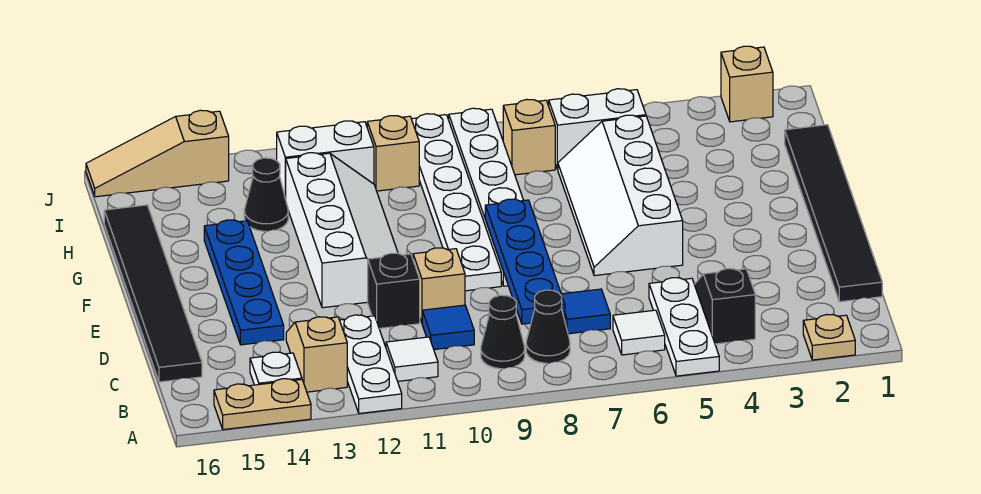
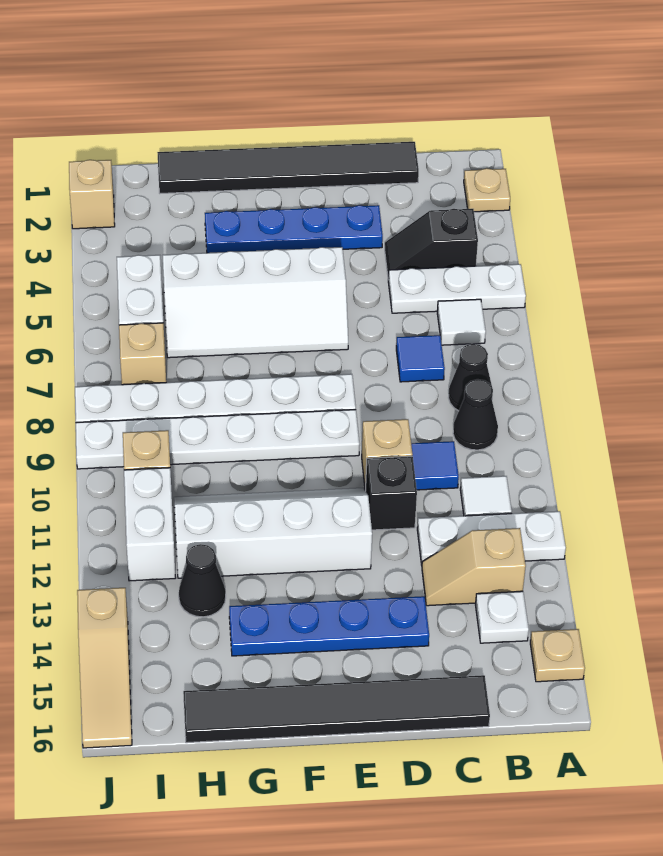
tan 1x2 plate [214,379,311,430] -> tan 1x1 plate [530,629,585,682]
blue 1x4 plate [485,199,565,324] -> blue 1x4 plate moved to [205,205,383,253]

